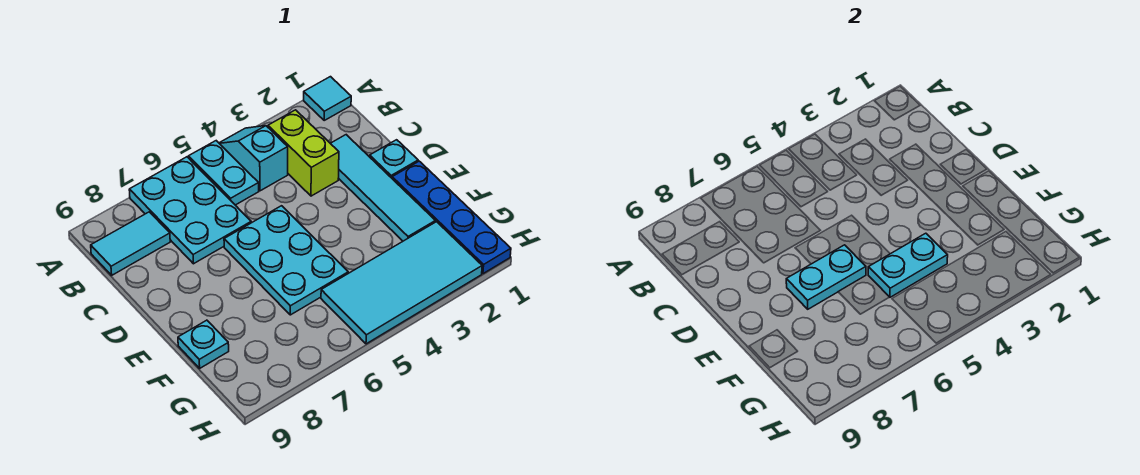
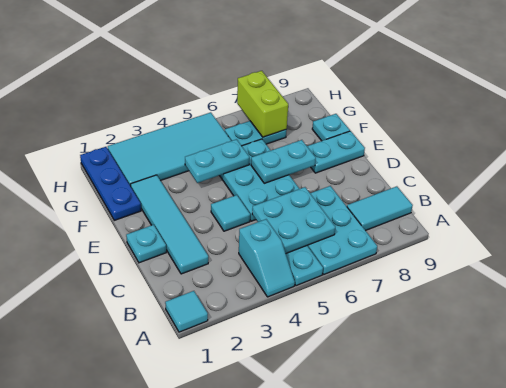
lime 1x2 brick [268,110,339,196] -> lime 1x2 brick moved to [237,71,288,137]
none -> cyan 2x2 plate [252,187,335,253]
none -> cyan 1x1 tile [211,195,250,231]
blue 1x4 plate [392,161,511,274] -> blue 1x3 plate [80,147,141,220]
none -> cyan 1x2 plate [307,131,365,173]
none -> cyan 1x2 plate [225,121,287,146]

